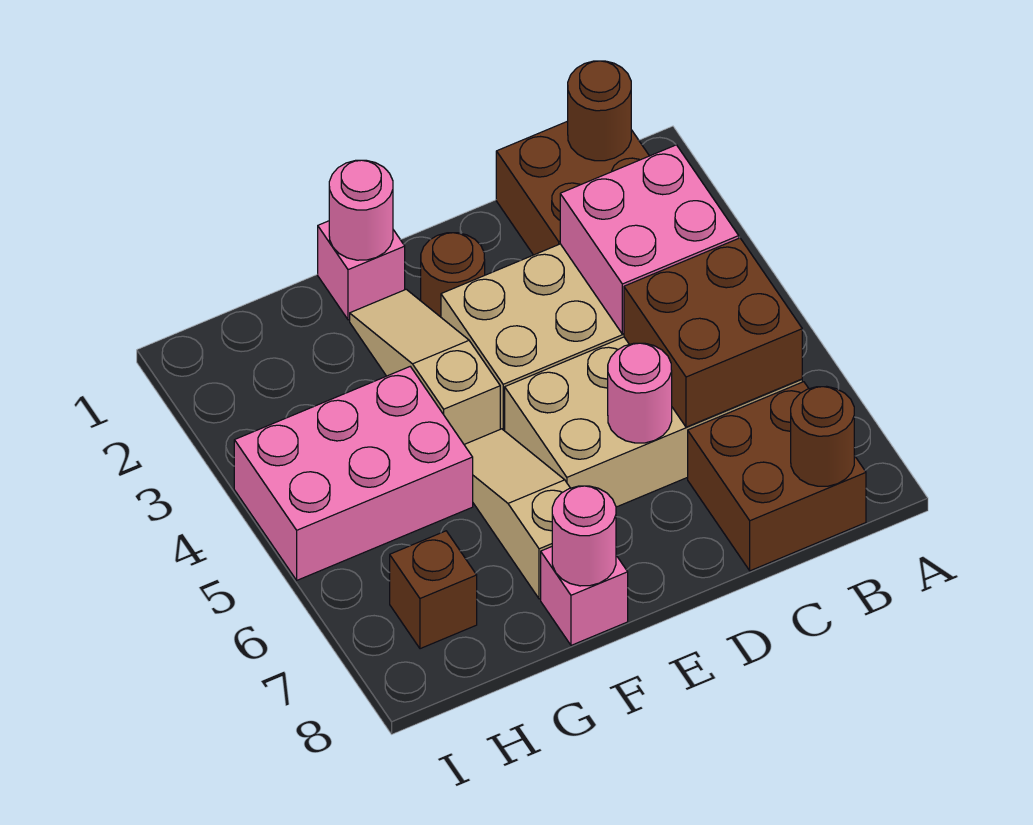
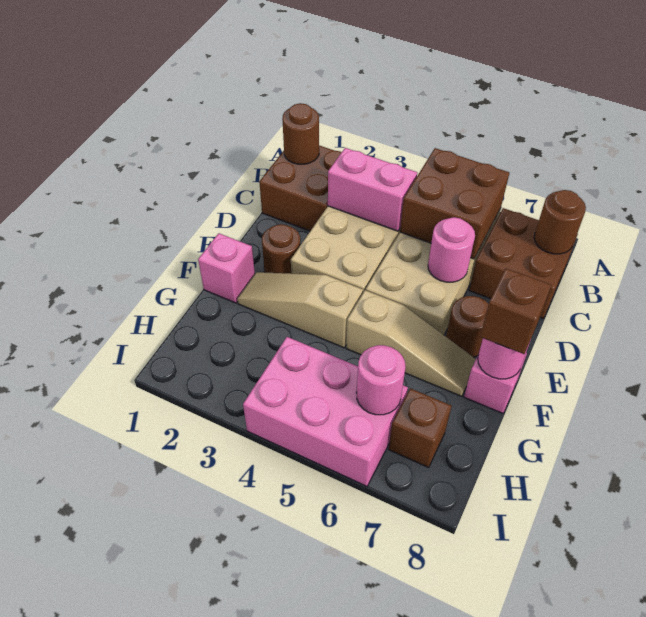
pink 2x2 brick [560,145,739,334] -> pink 1x2 brick [328,148,417,231]
none -> brown 1x1 round brick [446,296,489,357]
pink 1x1 round brick [329,160,393,260] -> pink 1x1 round brick moved to [356,345,406,415]
tan 1x3 slope [464,429,570,599] -> tan 1x3 slope turned to [346,290,476,396]
none -> brown 1x1 brick [480,269,551,354]
pink 2x3 brick [234,367,473,580] -> pink 2x3 brick turned to [243,337,408,486]

